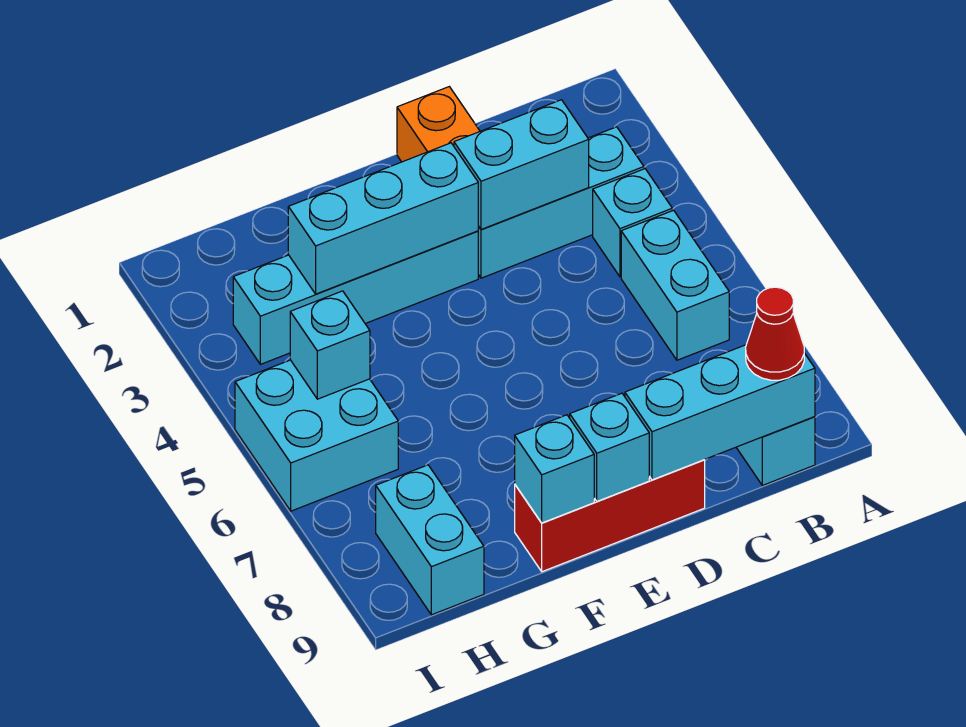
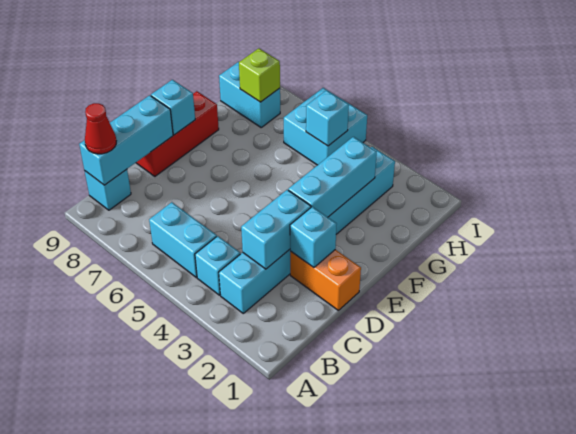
cyan 1x1 brick [515,415,594,523] -> cyan 1x1 brick moved to [290,207,337,268]
none -> lime 1x1 brick [239,48,280,102]

